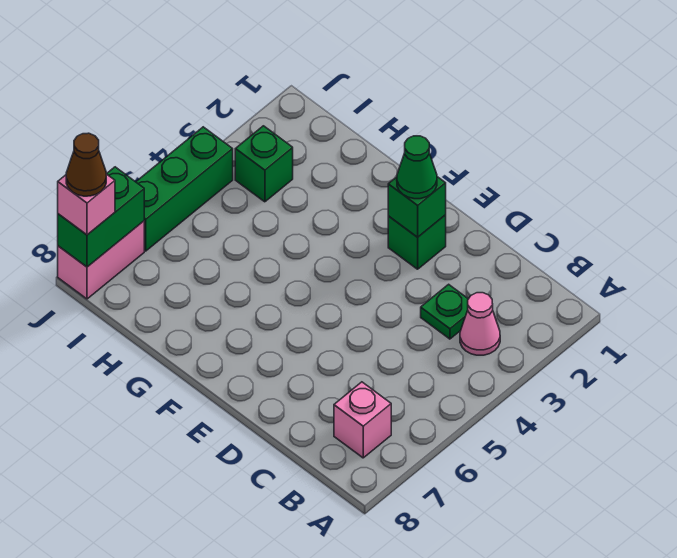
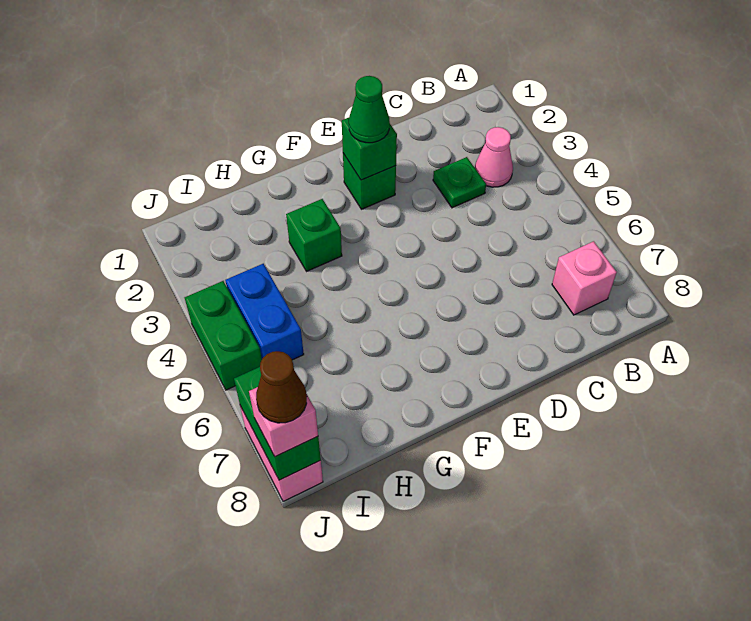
green 1x1 brick [235,126,293,202] -> green 1x1 brick moved to [286,199,342,271]
none -> blue 1x2 brick [225,264,304,360]
green 1x3 brick [136,127,233,251] -> green 1x2 brick [185,281,262,390]

